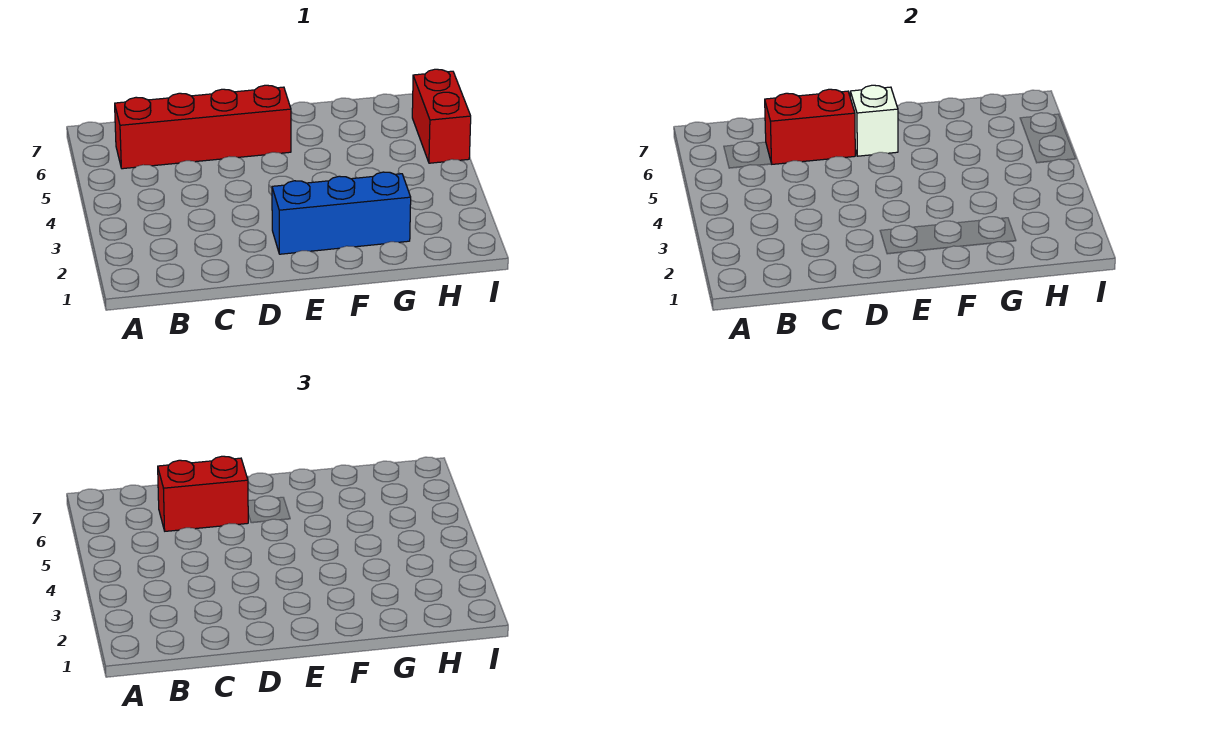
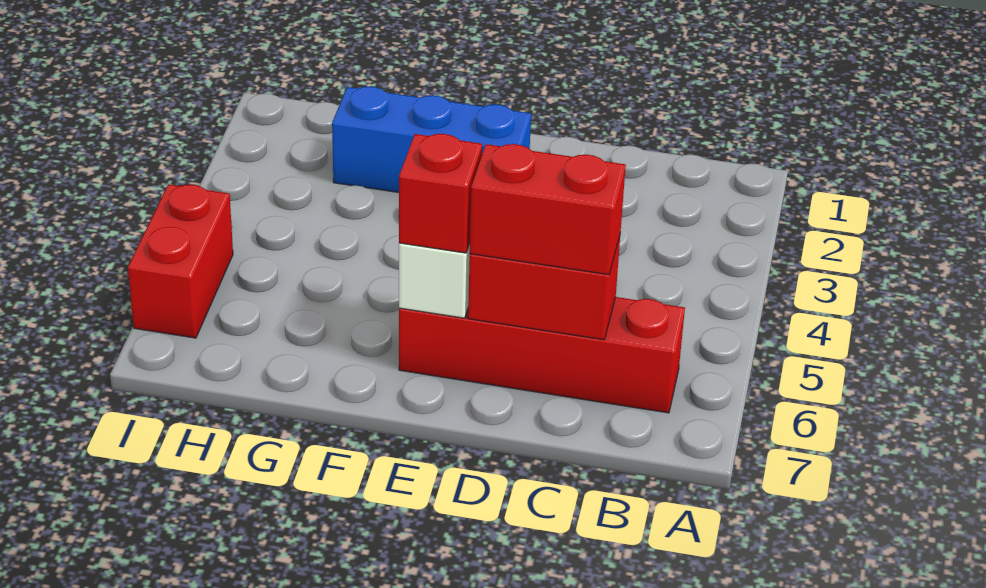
none -> red 1x1 brick [399,134,482,253]

